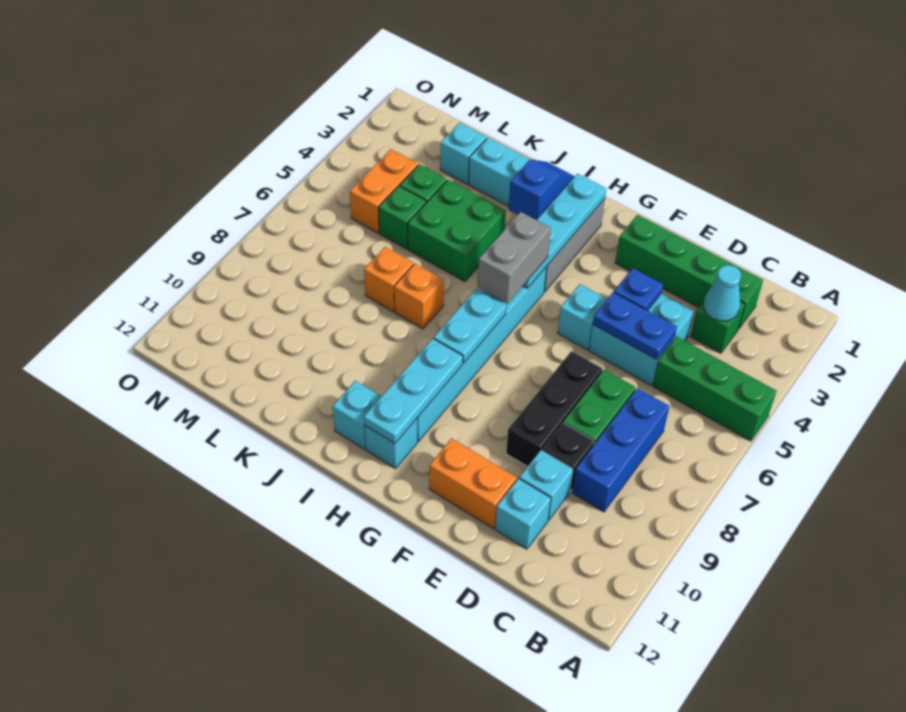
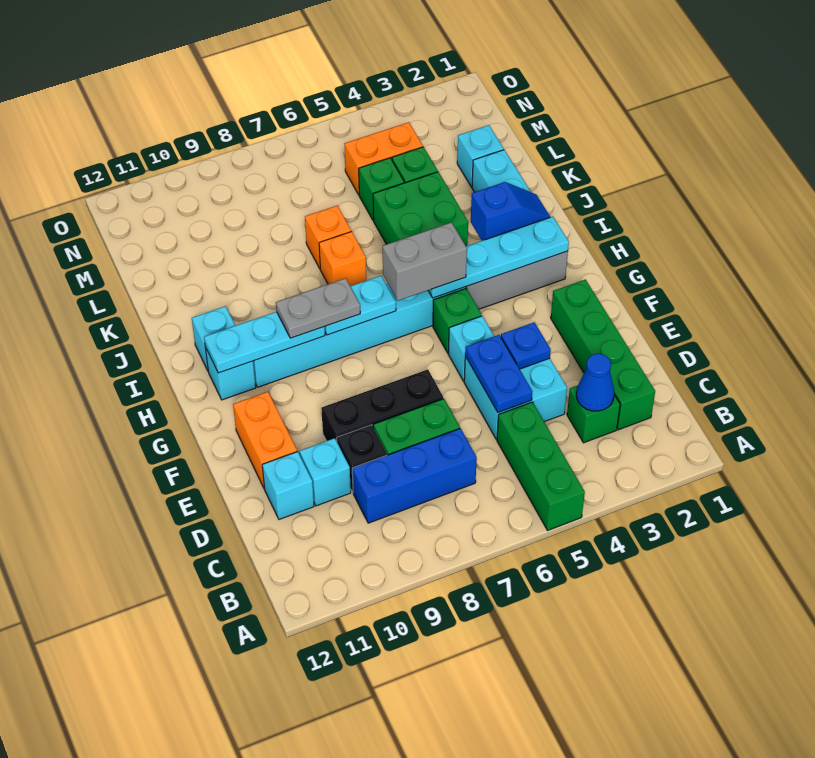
cyan 1x1 cone [703,265,741,321] -> blue 1x1 cone [576,354,614,411]
none -> green 1x1 brick [433,289,482,353]
none -> grey 1x2 plate [276,278,360,338]

